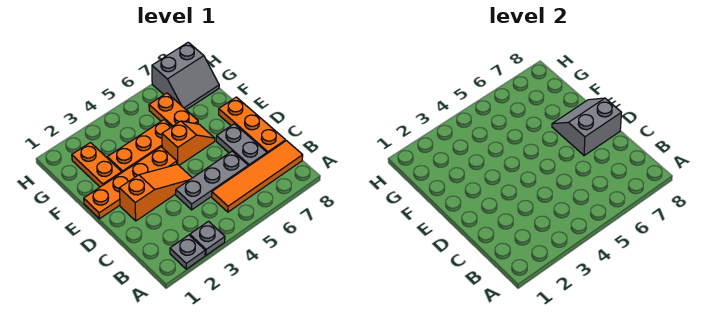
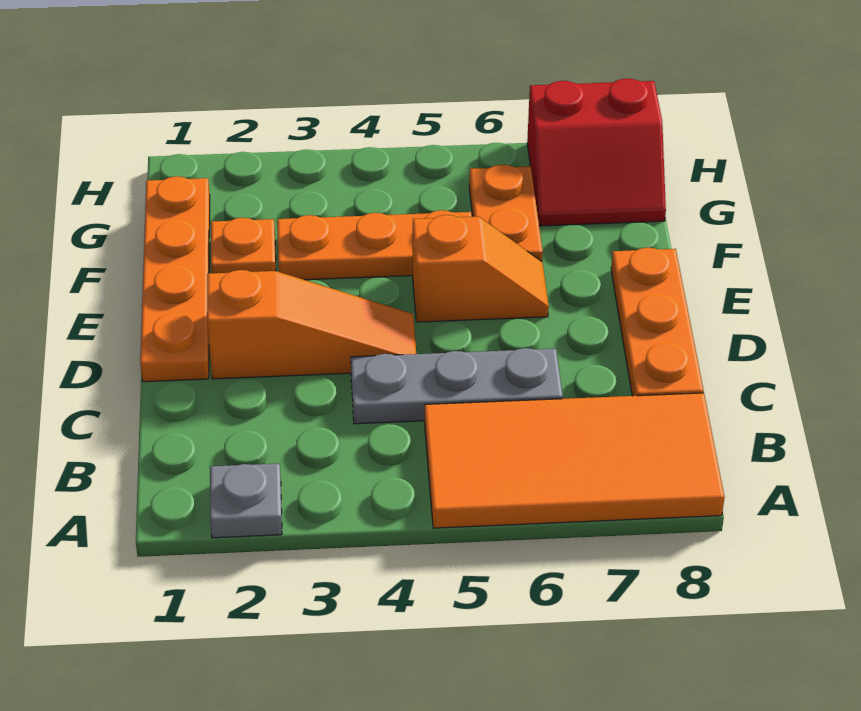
grey 1x1 plate [190,221,225,255] -> none
orange 1x4 tile [212,141,303,212] -> orange 2x4 tile [425,393,725,528]
grey 1x2 plate [216,124,267,166] -> none
grey 2x2 slope [552,98,621,156] -> none
orange 1x4 plate [84,147,177,219] -> orange 1x4 plate turned to [140,176,210,382]
orange 1x2 plate [72,143,122,187] -> orange 1x1 plate [211,218,276,273]
grey 2x2 slope [152,42,219,110] -> red 2x2 slope [527,79,666,226]

